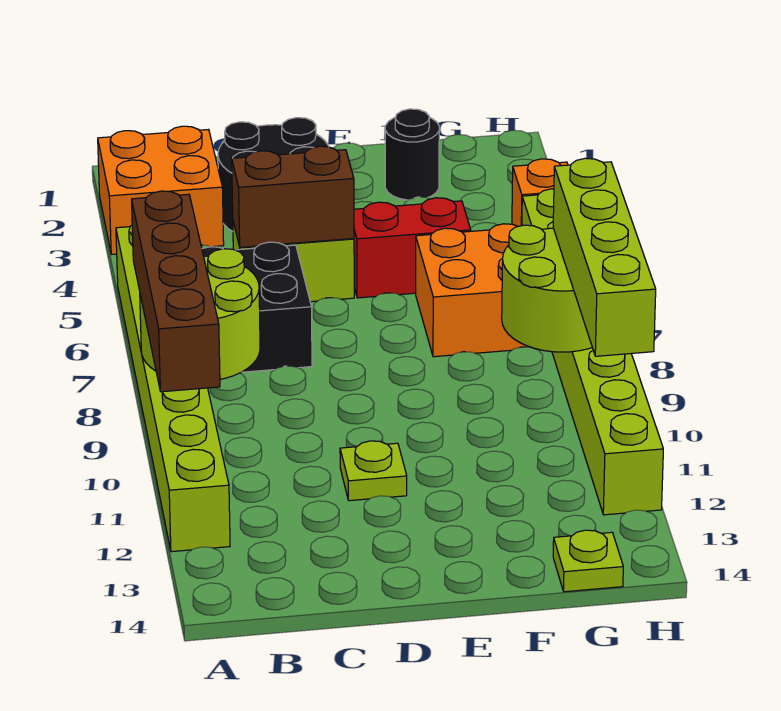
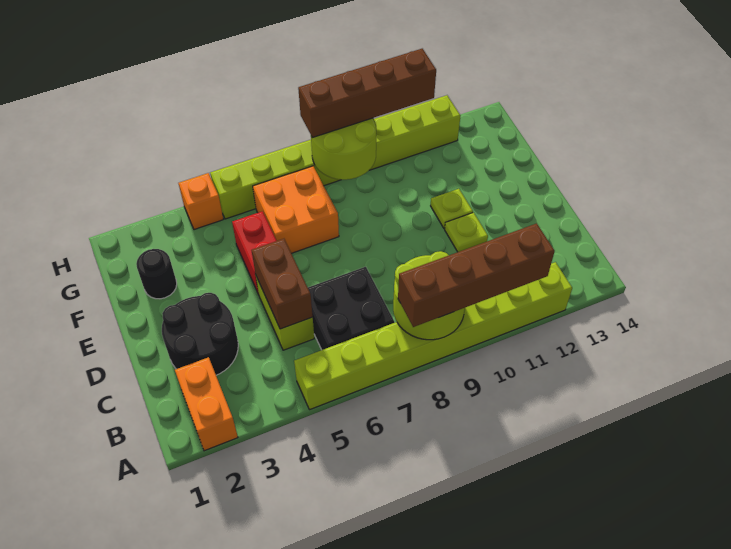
orange 2x2 brick [98,126,224,254] -> orange 1x2 brick [175,357,238,451]
lime 1x1 plate [553,530,623,592] -> lime 1x1 plate moved to [431,189,473,229]
lime 1x4 brick [553,158,656,356] -> brown 1x4 brick [298,49,436,138]

